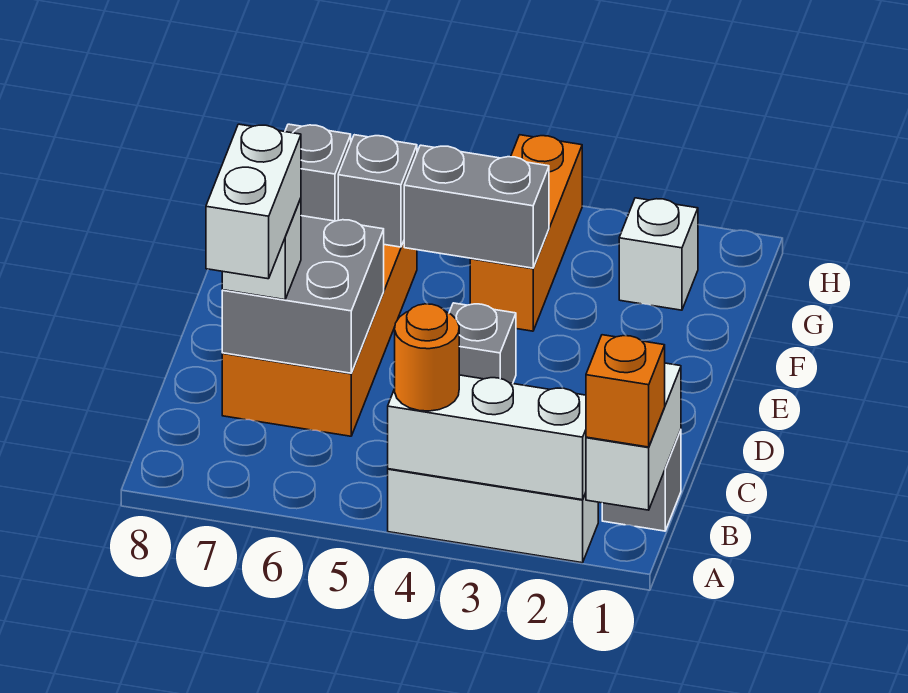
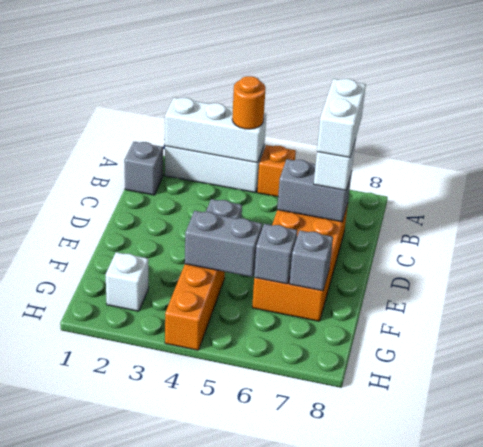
white 1x2 brick [586,363,681,510] -> none
orange 1x1 brick [586,335,665,447] -> orange 1x1 brick moved to [257,145,296,197]
grey 2x2 brick [222,216,384,373] -> grey 1x2 brick [277,159,352,222]

